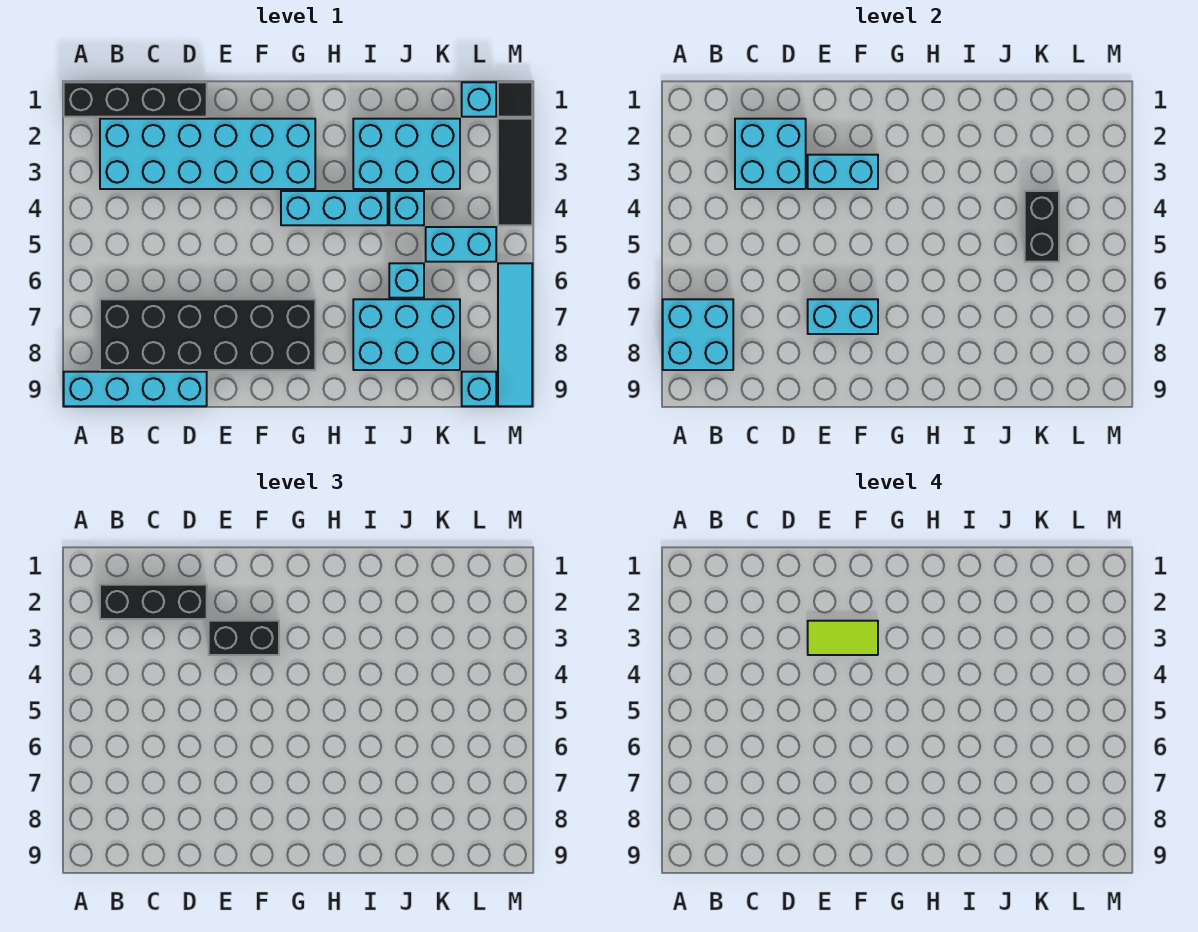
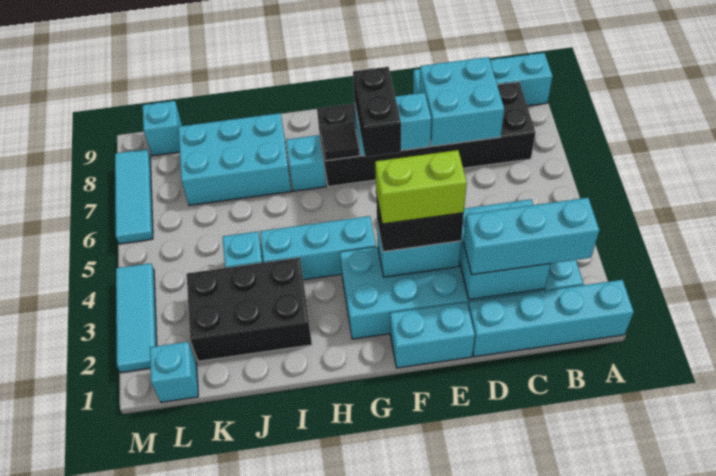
black 1x4 brick [64,82,207,117] -> cyan 1x4 brick [468,280,634,357]
cyan 2x2 brick [663,299,733,370] -> cyan 2x2 brick moved to [420,57,504,146]
black 1x3 brick [100,585,207,619] -> cyan 1x3 brick [464,198,599,275]
lime 1x2 tile [808,621,878,655] -> lime 1x2 brick [375,150,467,224]
cyan 2x3 brick [353,119,460,189] -> black 2x3 brick [187,258,312,361]
cyan 1x1 brick [389,263,424,298] -> cyan 1x1 brick moved to [286,135,326,191]
black 1x2 brick [1025,191,1059,262] -> black 1x2 brick moved to [353,67,401,157]
cyan 1x2 brick [426,227,496,262] -> cyan 1x2 brick moved to [390,302,475,368]
black 1x1 tile [498,82,532,117] -> black 1x1 tile moved to [320,121,359,161]
black 1x3 tile [498,119,532,225] -> cyan 1x3 tile [116,263,157,372]
cyan 1x4 tile [498,263,532,406] -> cyan 1x3 tile [115,149,153,244]

